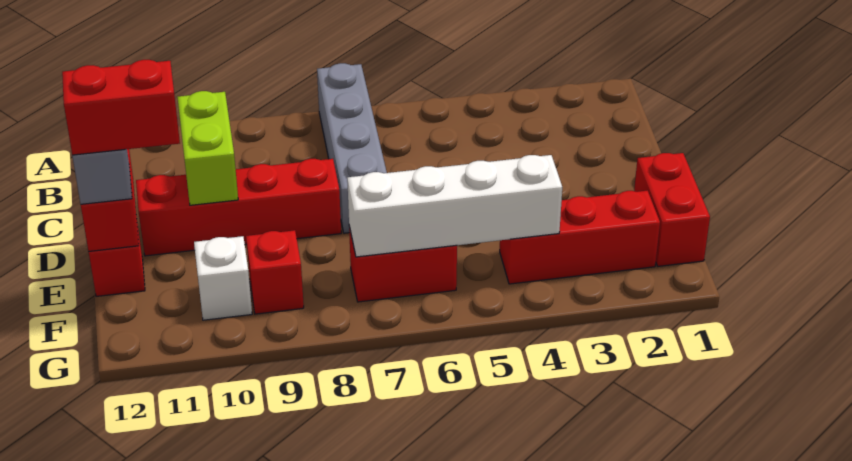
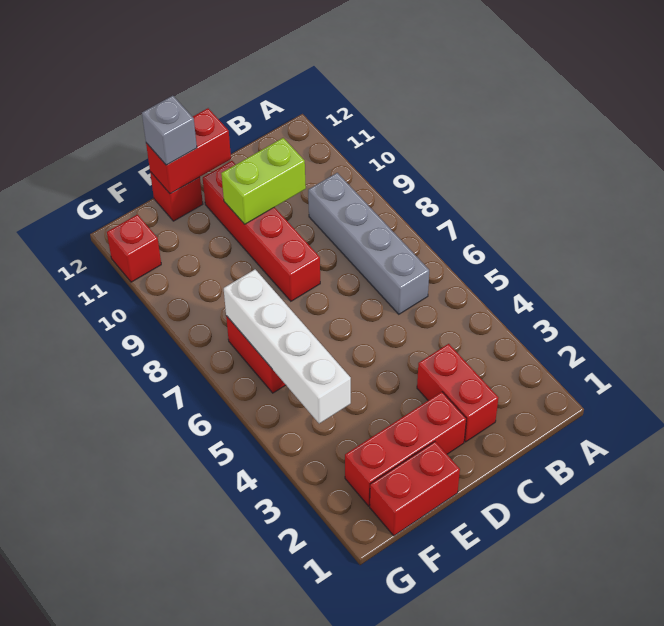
grey 1x4 brick [317,63,387,233] -> grey 1x4 brick turned to [308,173,429,314]
red 1x2 brick [62,60,180,155] -> red 1x2 brick moved to [417,344,498,442]
red 1x3 brick [500,191,660,284] -> red 1x3 brick turned to [345,392,466,506]
red 1x1 brick [246,230,304,314] -> red 1x1 brick moved to [107,215,161,282]
white 1x1 brick [194,236,252,320] -> none

